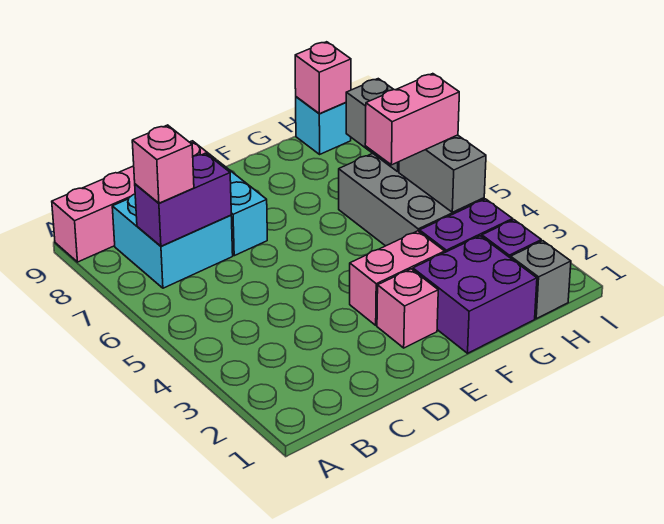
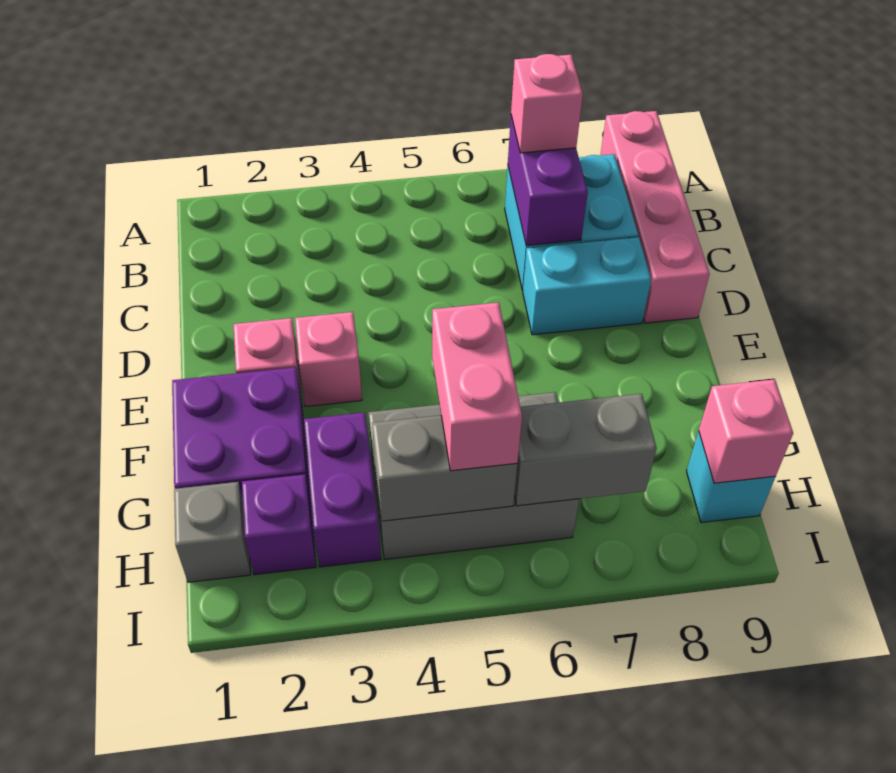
pink 1x2 brick [350,231,445,325] -> pink 1x1 brick [295,312,362,407]

